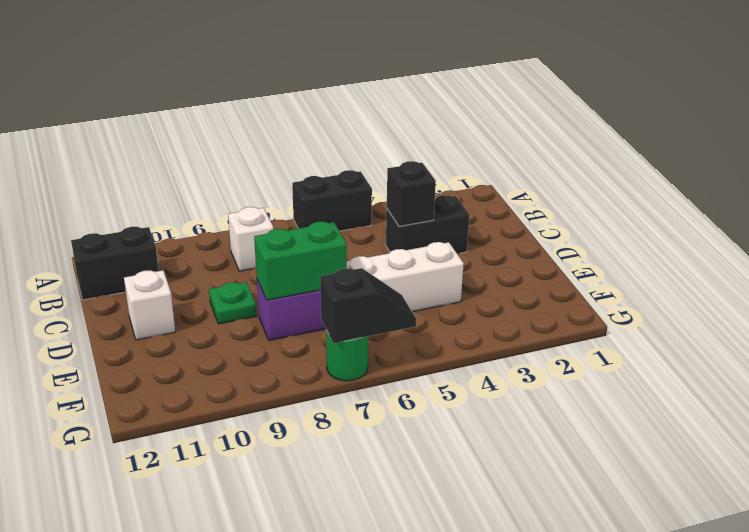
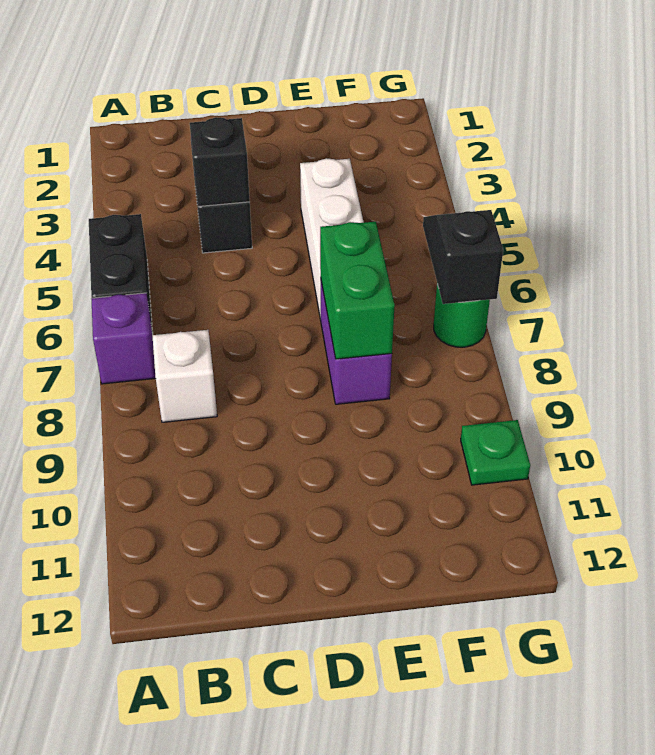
none -> purple 1x1 brick [91,293,156,384]
black 1x2 brick [71,227,159,300] -> none
green 1x1 plate [209,282,256,324] -> green 1x1 plate moved to [461,420,530,485]
white 1x1 brick [124,270,175,340] -> none

